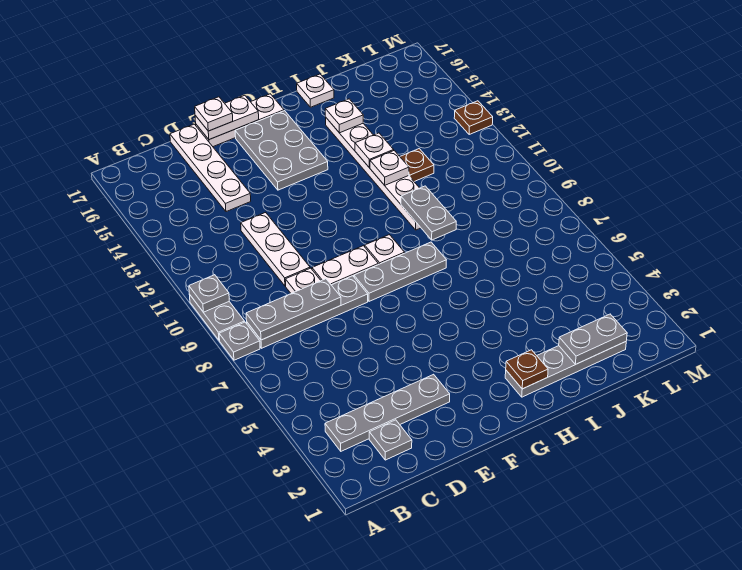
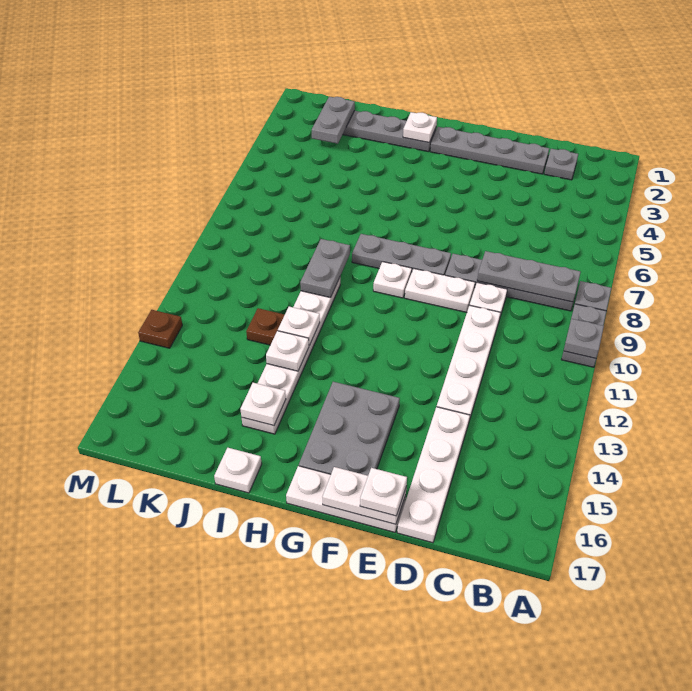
grey 1x4 plate [325,374,450,451] -> grey 1x4 plate moved to [430,127,549,174]
white 1x3 plate [241,212,310,286] -> white 1x4 plate [437,305,501,421]
brown 1x1 plate [506,350,548,389] -> white 1x1 plate [403,112,437,143]
grey 1x2 plate [559,314,627,365] -> grey 1x2 plate turned to [312,97,355,144]

